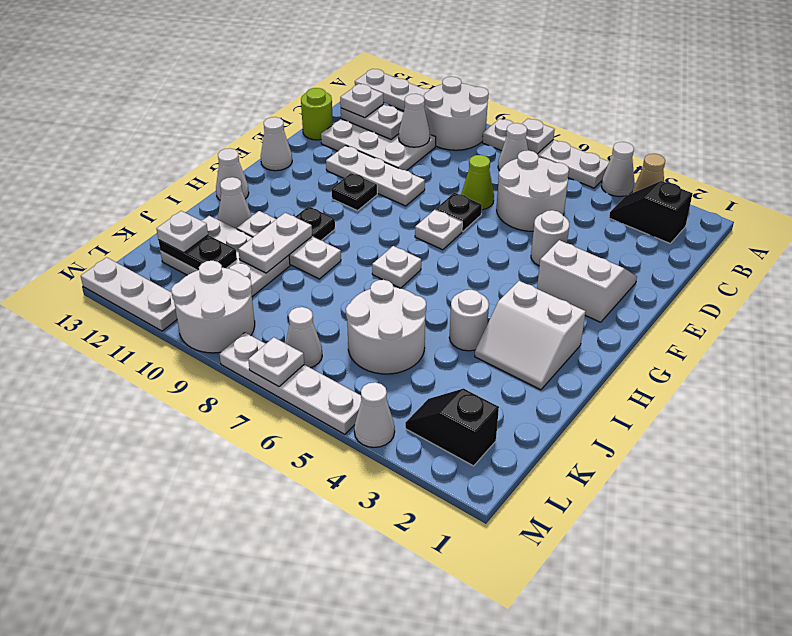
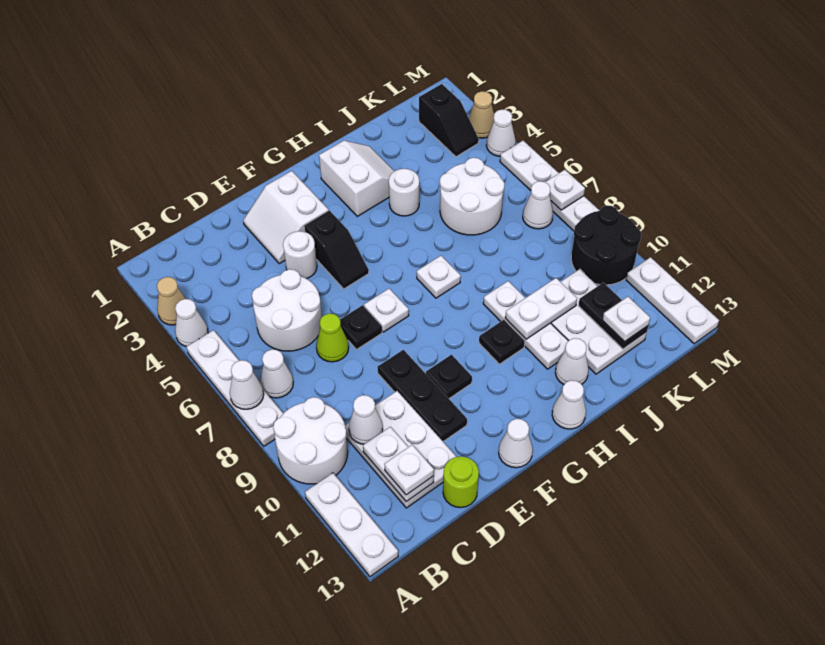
white 1x1 plate [522,119,555,154] -> white 1x1 cone [230,360,264,409]
black 1x2 slope [609,181,693,243] -> black 1x2 slope moved to [304,210,369,289]
white 1x3 plate [326,145,425,206] -> black 1x3 plate [377,350,467,442]
white 2x2 round brick [171,261,255,353] -> black 2x2 round brick [571,206,641,285]
none -> tan 1x1 cone [469,91,494,138]

